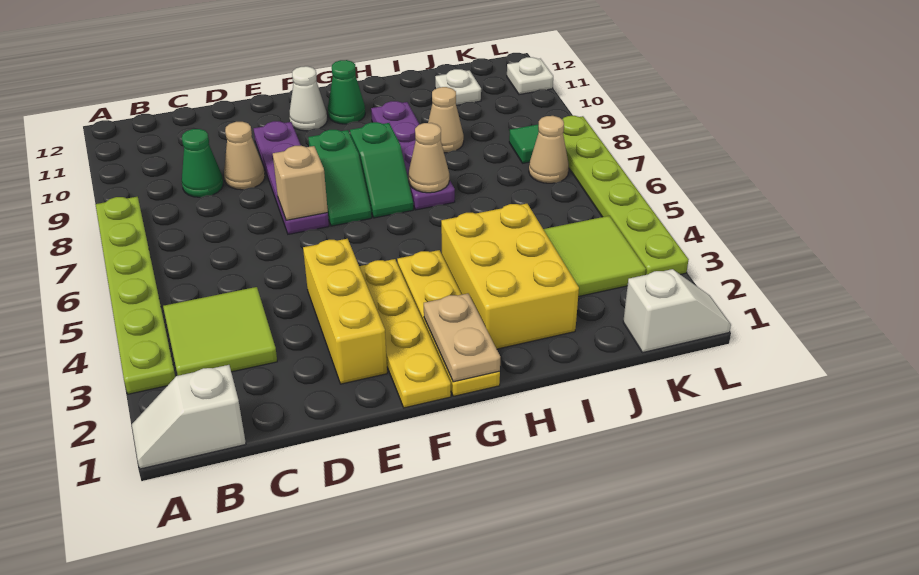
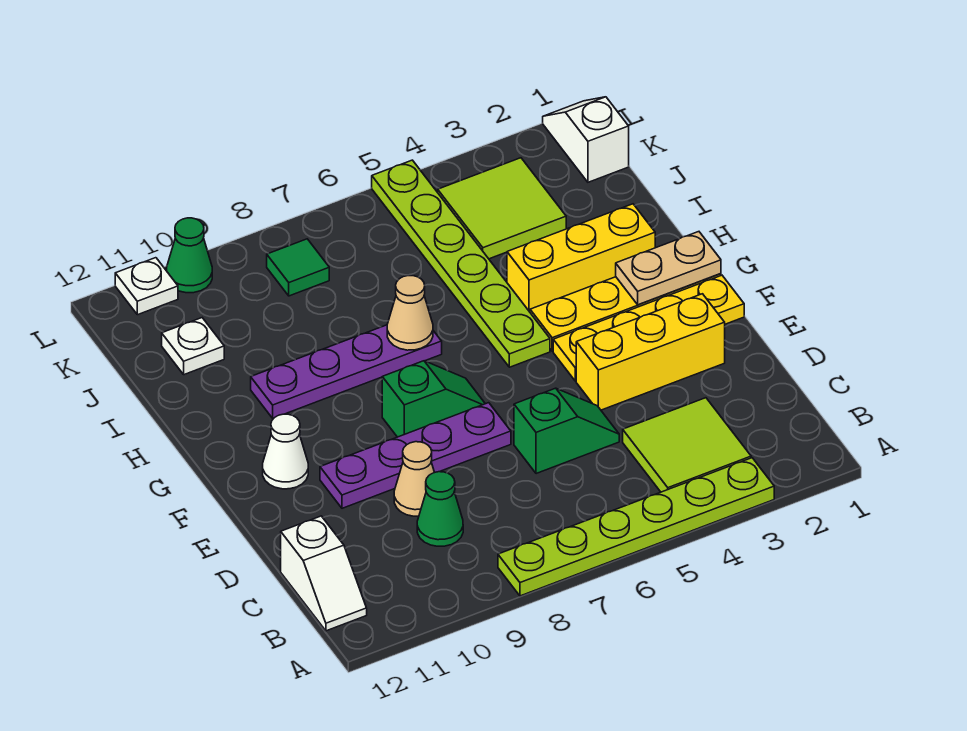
white 1x2 slope [132,365,246,469] -> white 1x2 slope moved to [281,516,367,631]
tan 1x1 brick [273,146,328,220] -> none
green 1x2 slope [350,122,414,218] -> green 1x2 slope moved to [514,388,619,474]
green 1x1 cone [328,60,365,124] -> green 1x1 cone moved to [167,218,212,293]
yellow 2x3 brick [441,204,579,349] -> yellow 1x3 brick [507,204,655,312]
tan 1x1 cone [428,87,464,153] -> none
tan 1x1 cone [529,116,569,183] -> none
lime 1x6 plate [562,116,689,275] -> lime 1x6 plate turned to [372,160,550,367]

